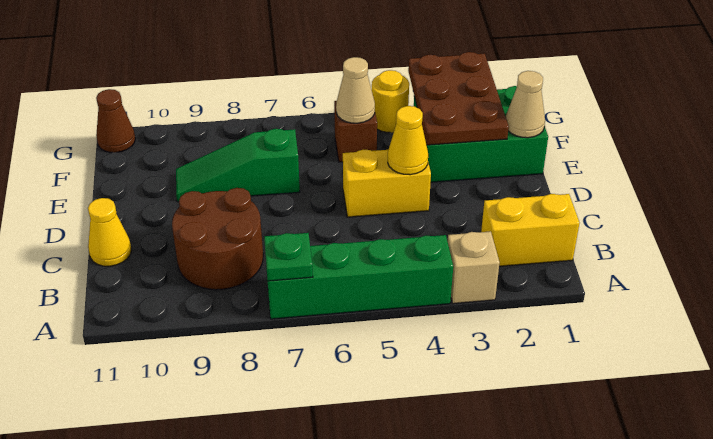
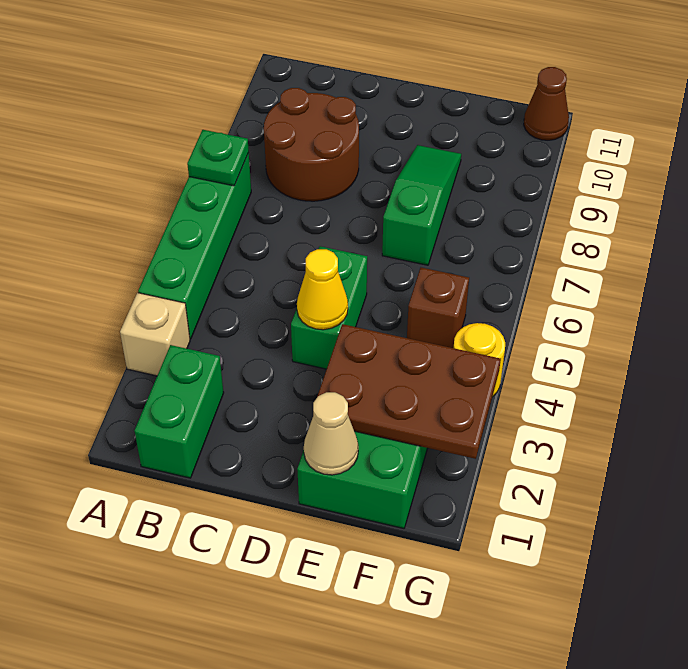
yellow 1x2 brick [481,194,579,266] -> green 1x2 brick [135,345,224,478]
yellow 1x1 cone [88,198,131,266] -> none
yellow 1x2 brick [343,150,431,217] -> green 1x2 brick [291,246,367,369]
tan 1x1 cone [336,57,375,123] -> none

